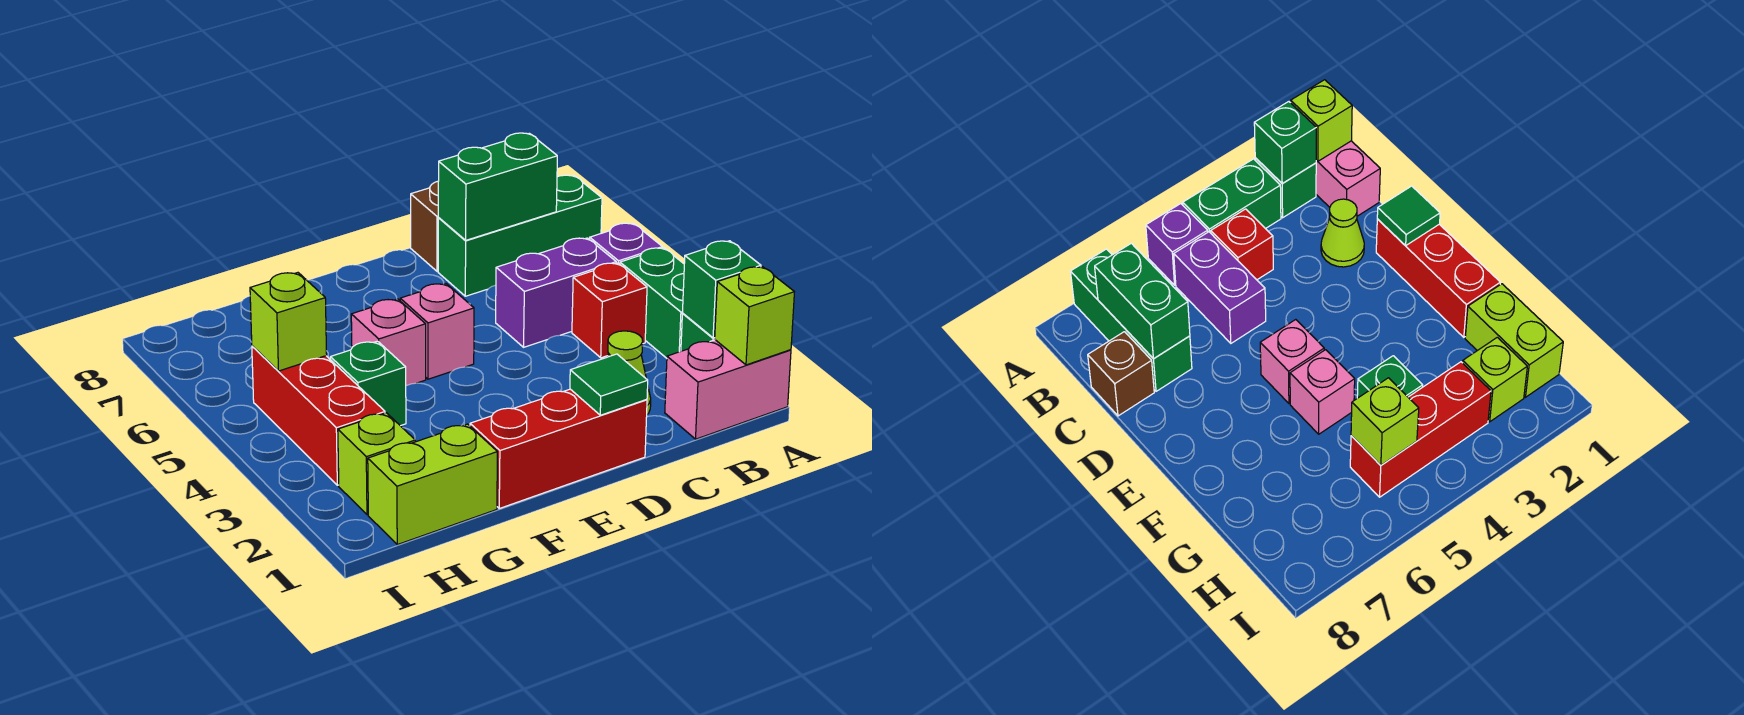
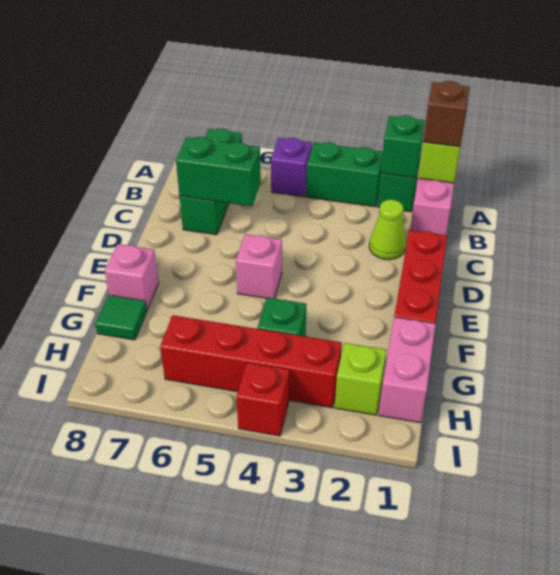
red 1x1 brick [572,263,647,358] -> red 1x1 brick moved to [237,362,289,436]
purple 1x2 brick [496,238,616,347] -> none
green 1x2 brick [438,133,557,240] -> green 1x2 brick turned to [176,137,261,206]
brown 1x1 brick [411,181,439,272] -> brown 1x1 brick moved to [423,81,470,147]
green 1x1 tile [570,354,648,415] -> green 1x1 tile moved to [95,295,147,340]
pink 1x1 brick [351,299,426,386] -> pink 1x1 brick moved to [105,244,159,310]
lime 1x2 brick [368,424,497,545] -> pink 1x2 brick [379,317,436,423]
red 1x3 brick [252,346,385,485] -> red 1x4 brick [160,315,342,408]
lime 1x1 brick [250,273,327,371] -> none

